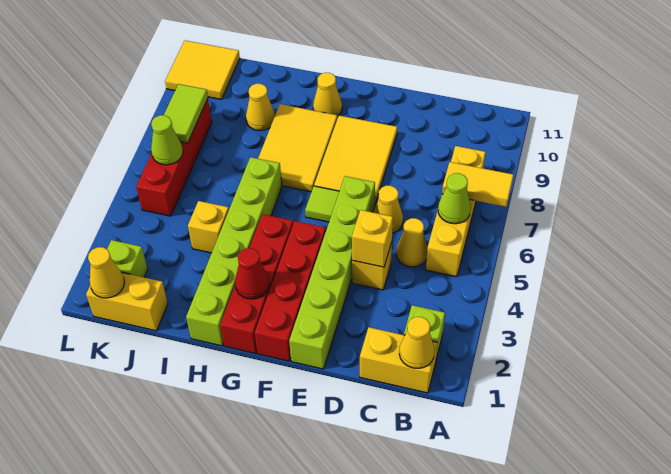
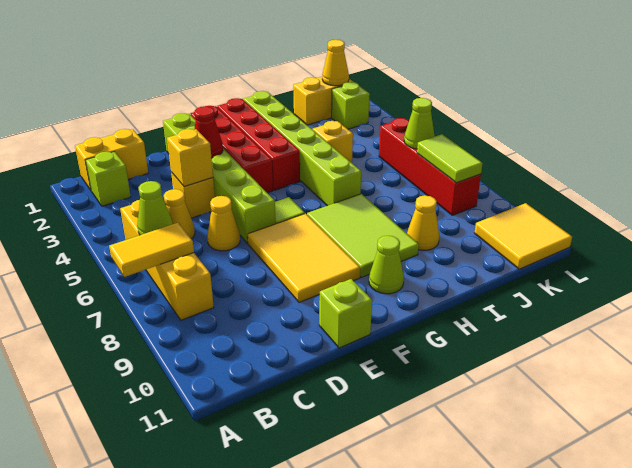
yellow 1x1 cone [399,317,435,368] -> none
none -> lime 1x1 brick [319,279,372,348]
red 1x1 cone [235,248,269,299] -> red 1x1 cone moved to [194,106,223,158]
yellow 2x3 tile [258,104,337,192] -> lime 2x3 tile [307,194,419,277]
yellow 1x1 cone [313,73,342,116] -> lime 1x1 cone [369,236,404,294]

